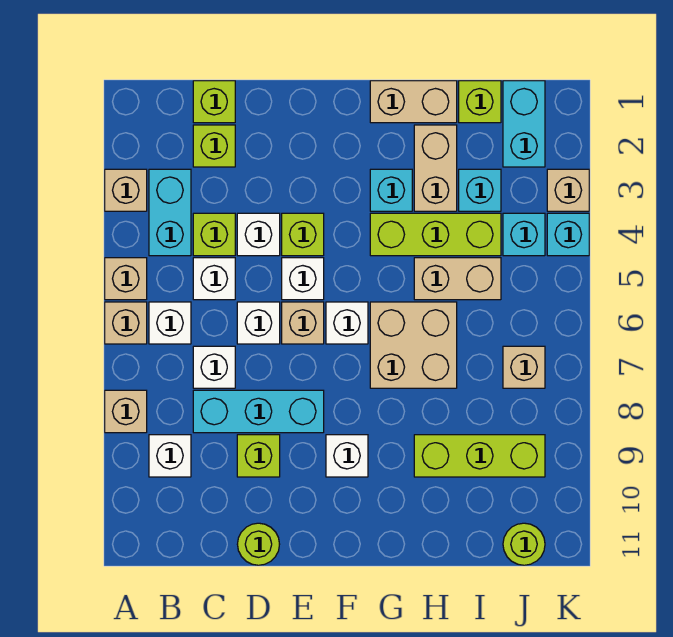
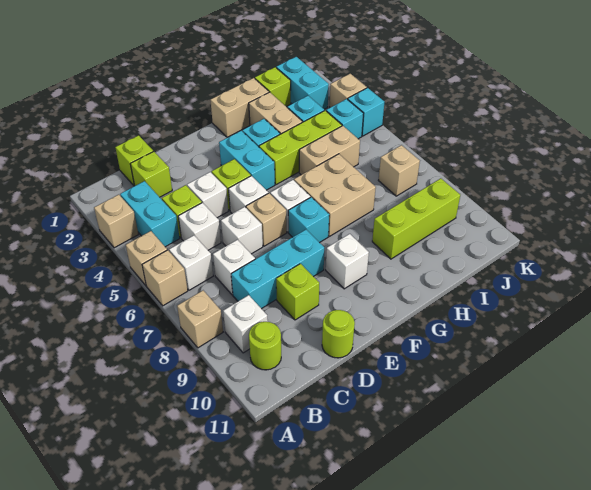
none -> cyan 1x2 brick [219,131,275,190]
none -> cyan 1x1 brick [288,197,329,243]
lime 1x1 round brick [503,523,545,565] -> lime 1x1 round brick moved to [249,322,281,370]

